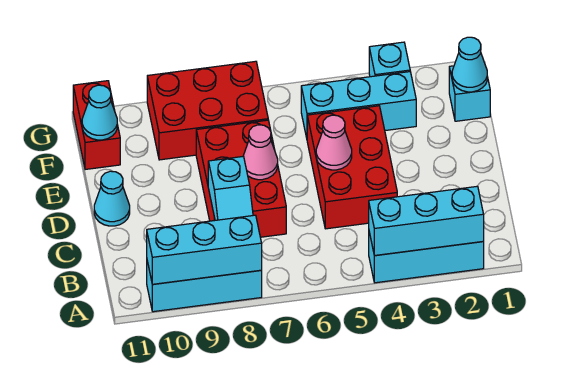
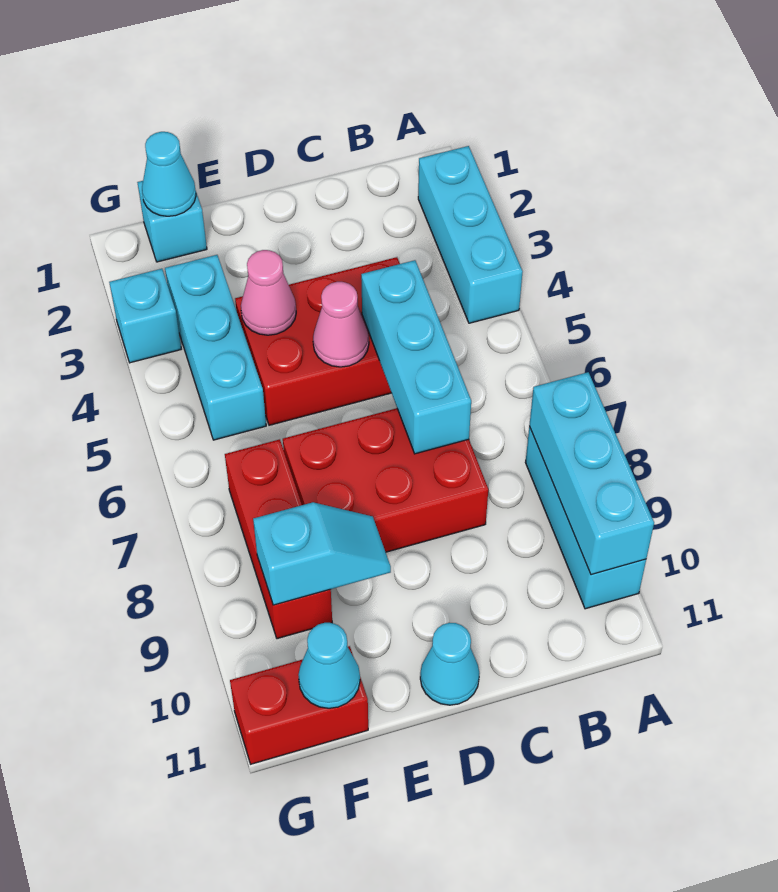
cyan 1x3 brick [369,186,484,256] -> cyan 1x3 brick moved to [361,260,471,454]
cyan 1x2 slope [208,156,253,220] -> cyan 1x2 slope moved to [253,502,391,605]
pink 1x1 cone [243,125,278,180] -> pink 1x1 cone moved to [241,250,296,335]
red 2x3 brick [147,61,268,160] -> red 1x3 brick [225,439,332,639]

